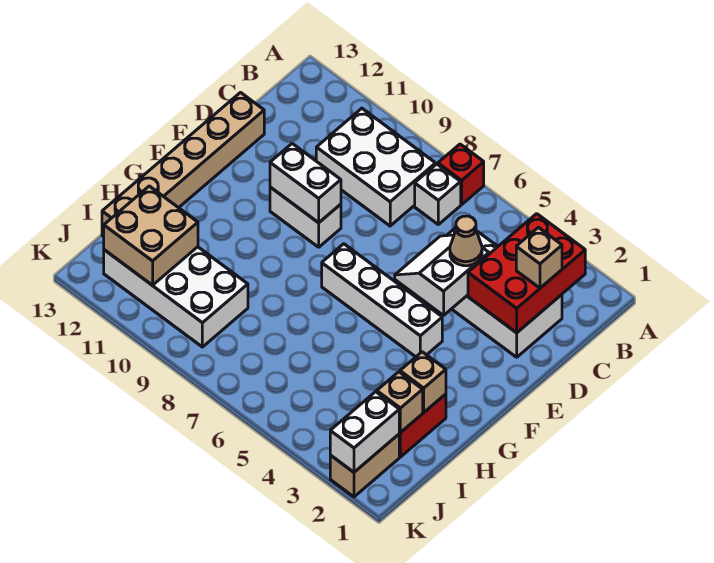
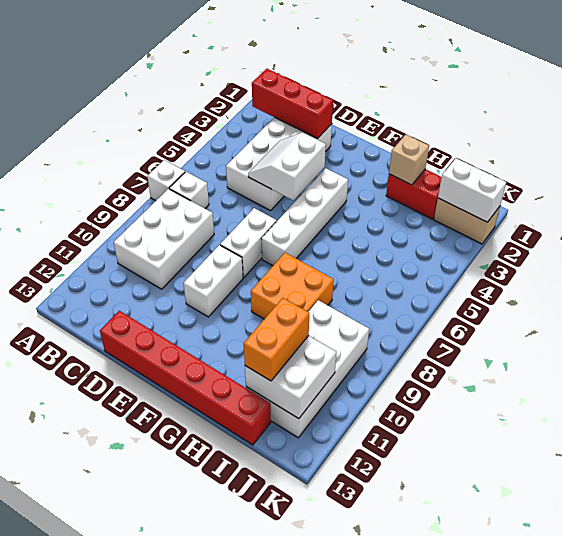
red 1x1 brick [438,144,484,205] -> white 1x1 brick [147,160,185,201]
red 2x3 brick [468,214,585,333] -> red 1x3 brick [252,69,333,138]
tan 1x1 brick [516,227,562,288] -> none
white 2x2 slope [395,235,489,315] -> white 2x2 slope turned to [248,133,326,201]
tan 1x1 cone [450,216,482,266] -> none
tan 1x6 brick [102,93,264,236] -> red 1x6 brick [100,311,271,445]
white 1x2 brick [270,144,341,223] -> white 1x2 brick moved to [220,208,276,278]
none -> orange 2x2 brick [251,253,334,319]
tan 1x1 brick [377,372,423,433] -> none
tan 2x2 brick [104,186,198,285] -> white 2x2 brick [245,336,336,419]
none -> orange 1x2 brick [244,298,309,381]

